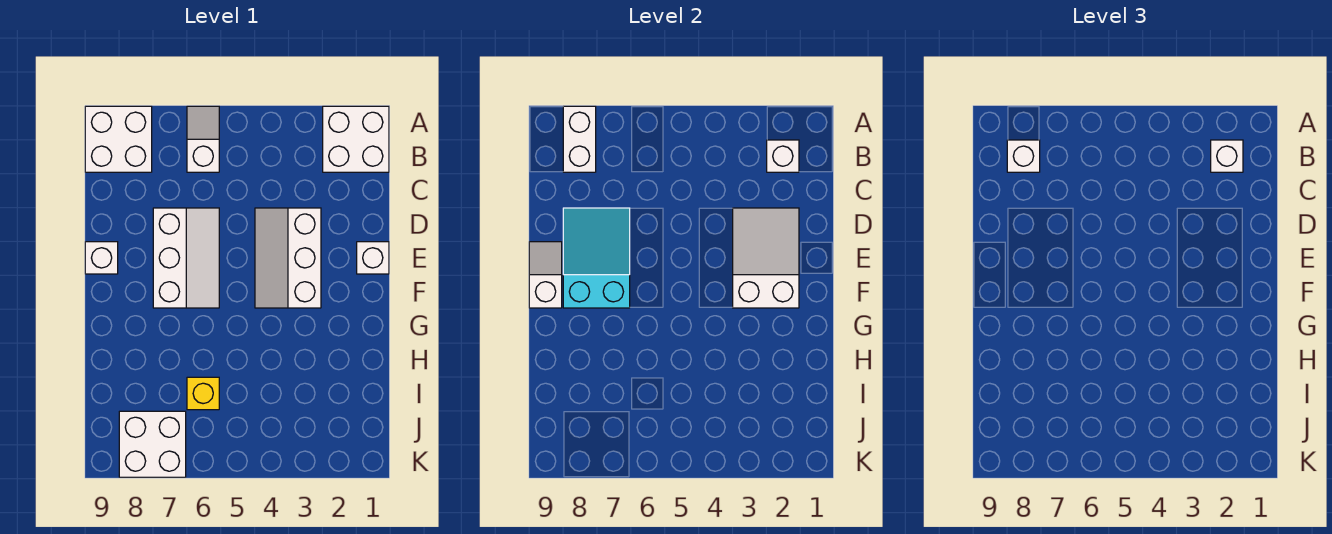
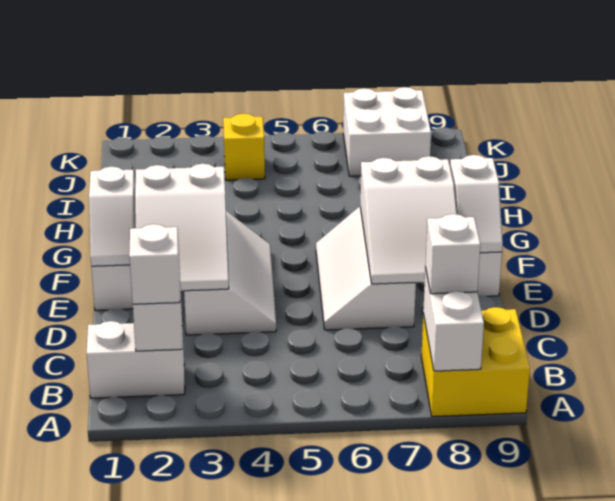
white 2x2 brick [323,106,389,172] -> white 1x2 brick [87,321,185,398]
white 1x2 slope [187,106,219,172] -> white 1x2 slope moved to [89,167,136,266]
white 2x2 brick [85,106,152,172] -> yellow 2x2 brick [421,307,530,417]
cyan 2x3 slope [563,208,630,308] -> white 2x3 slope [360,156,457,284]
yellow 1x1 brick [187,377,219,410] -> yellow 1x1 brick moved to [223,114,265,180]

